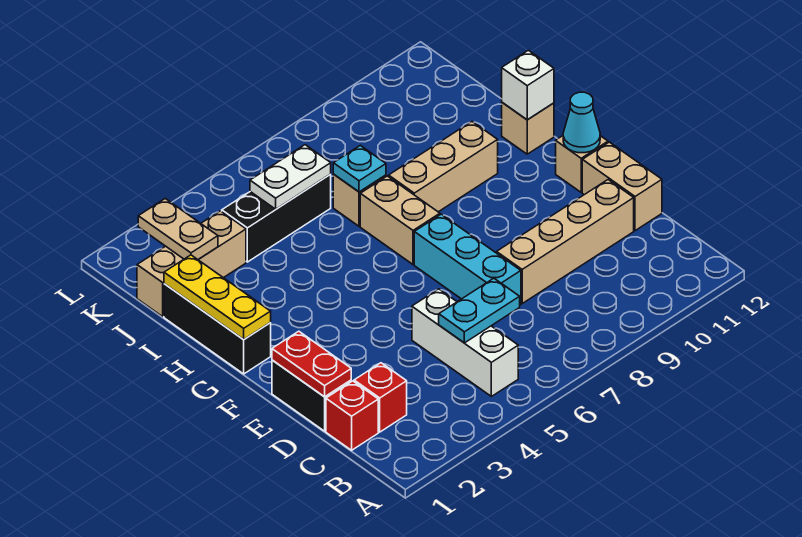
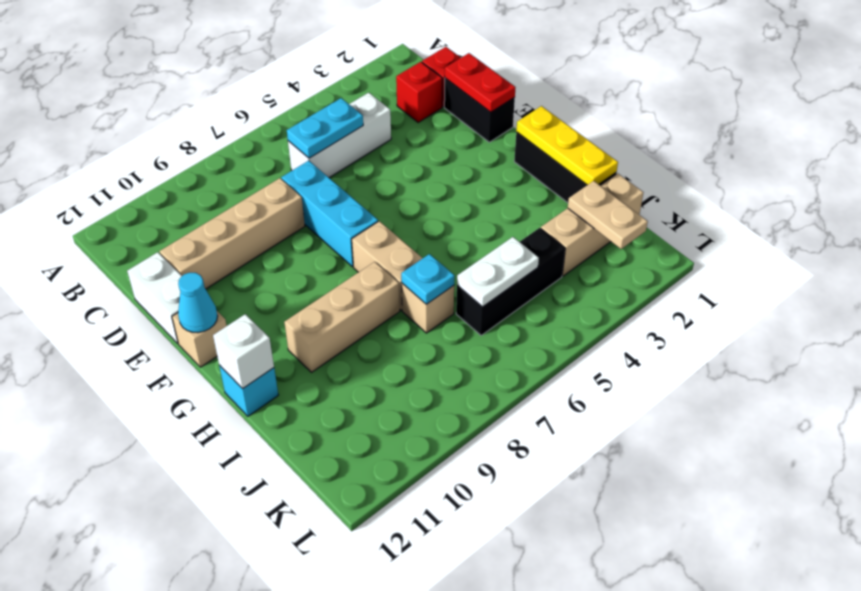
white 1x3 brick [412,289,518,396] -> white 1x3 brick turned to [288,93,391,178]
tan 1x2 brick [582,142,662,231] -> white 1x2 brick [127,252,182,343]
tan 1x1 brick [502,103,554,154] -> cyan 1x1 brick [219,365,278,416]

